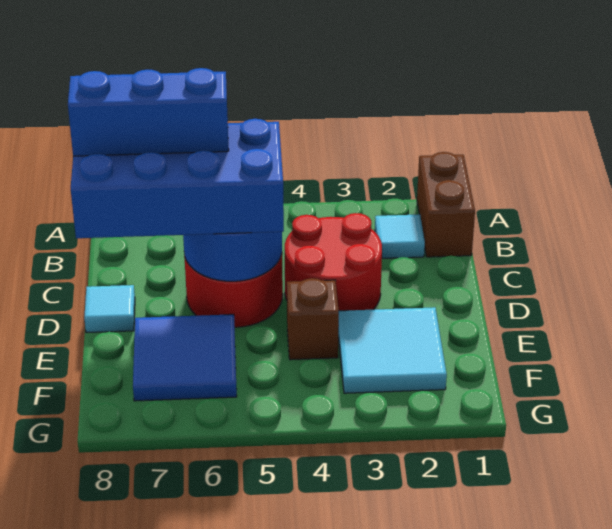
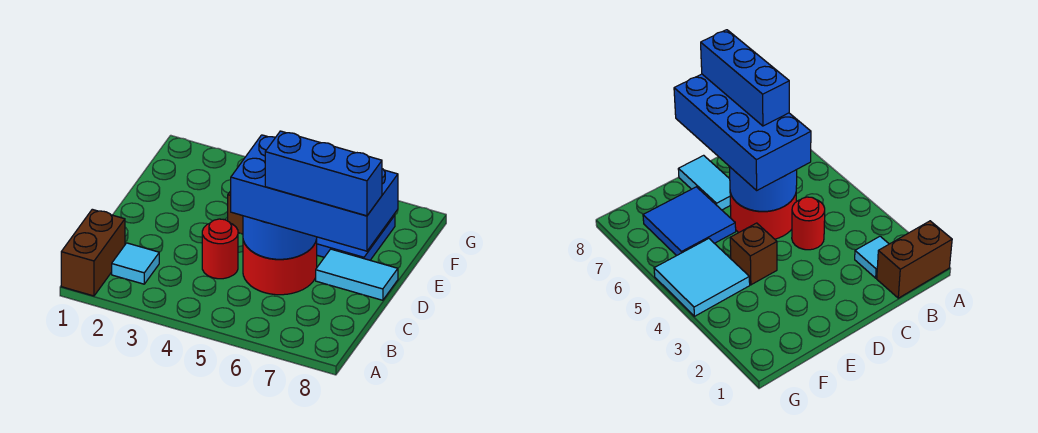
red 2x2 round brick [285,213,382,311] -> red 1x1 round brick [202,219,238,279]
cyan 1x1 tile [84,285,135,333] -> cyan 1x2 tile [316,249,398,300]
cyan 2x2 tile [338,307,447,393] -> cyan 2x2 tile moved to [654,239,750,316]

